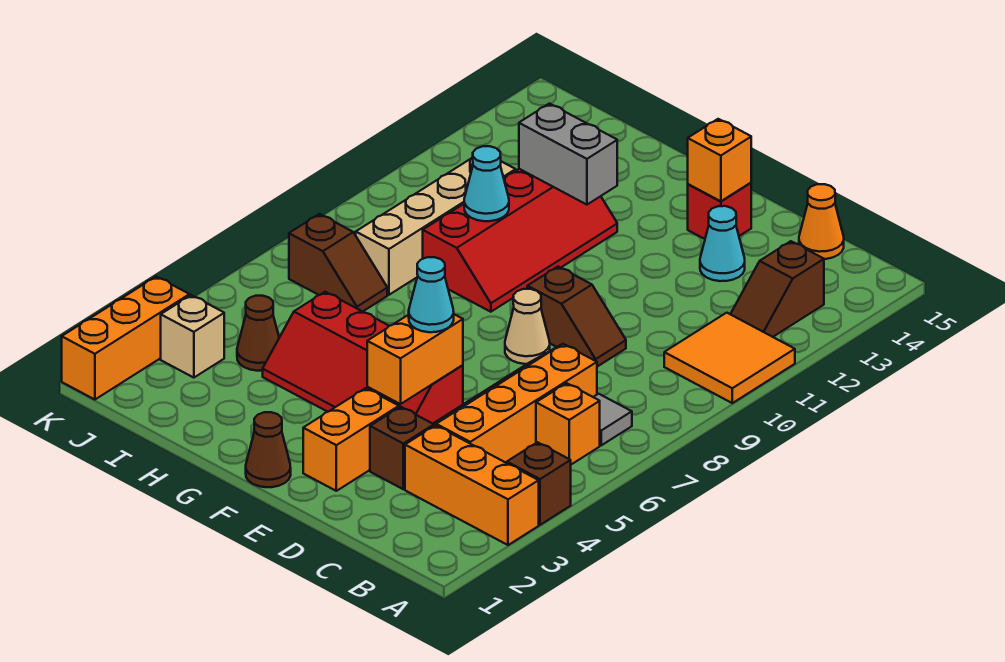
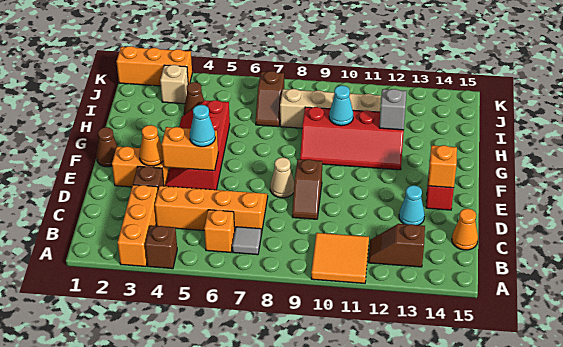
none -> orange 1x1 cone [139,125,163,166]
grey 1x2 brick [519,104,617,205] -> grey 1x1 brick [379,89,407,130]

